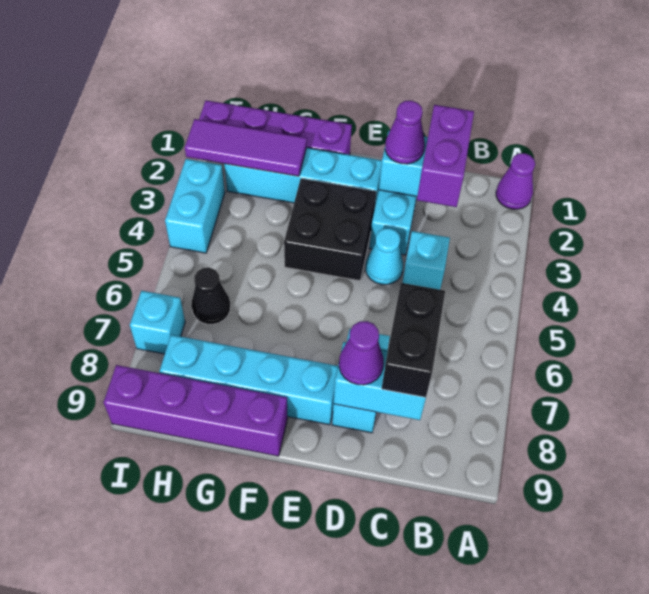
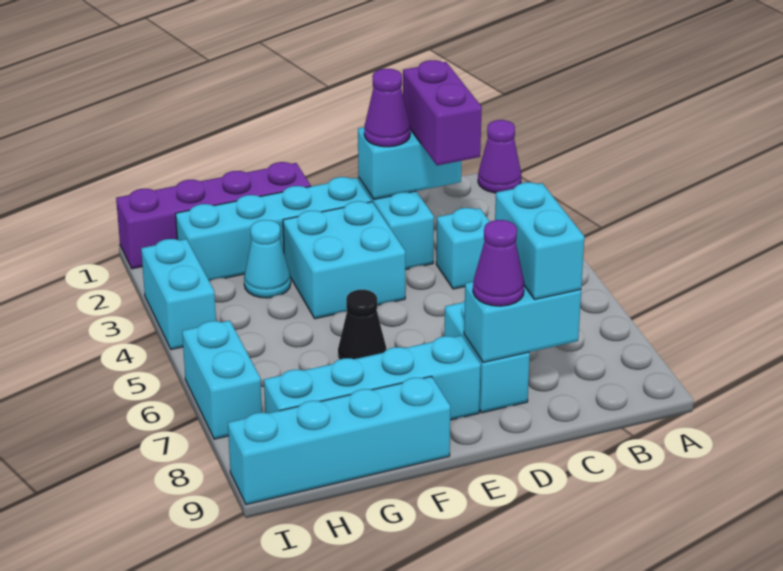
black 1x2 brick [382,283,445,397] -> cyan 1x2 brick [495,182,584,300]
cyan 1x1 cone [366,228,403,285] -> cyan 1x1 cone moved to [244,220,291,298]
black 2x2 brick [284,179,377,281] -> cyan 2x2 brick [283,201,405,319]
purple 1x4 brick [104,365,288,456] -> cyan 1x4 brick [228,376,450,505]
purple 1x3 tile [185,119,307,176] -> none
black 1x1 cone [191,268,231,324] -> black 1x1 cone moved to [338,290,386,359]
cyan 1x1 brick [130,291,185,354] -> cyan 1x2 brick [182,320,262,439]

